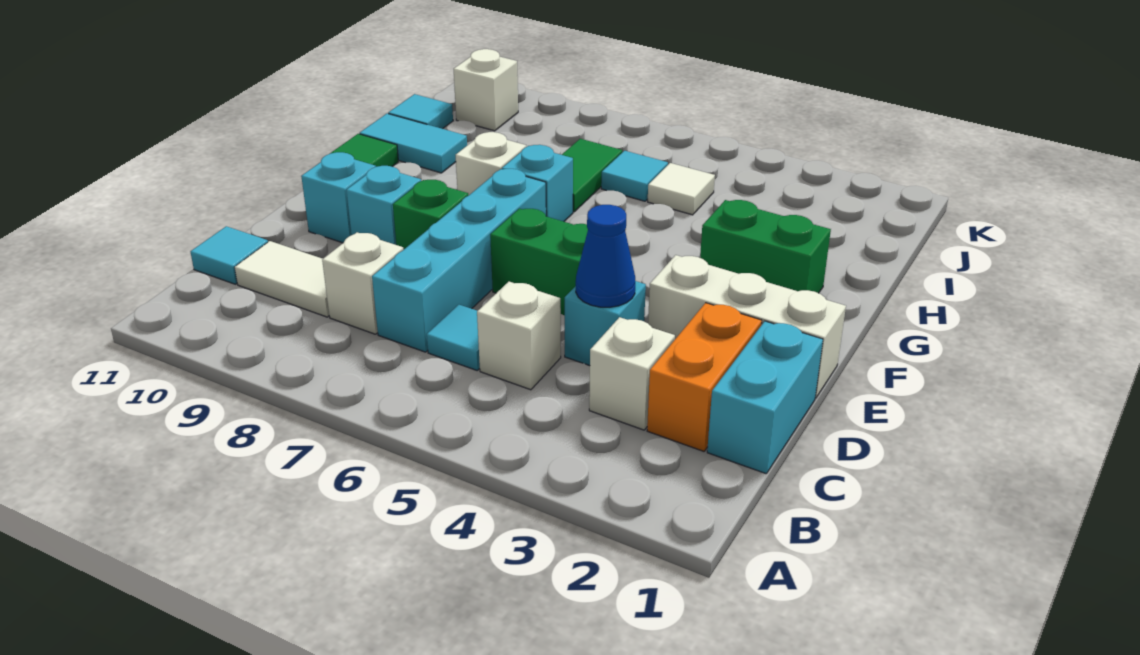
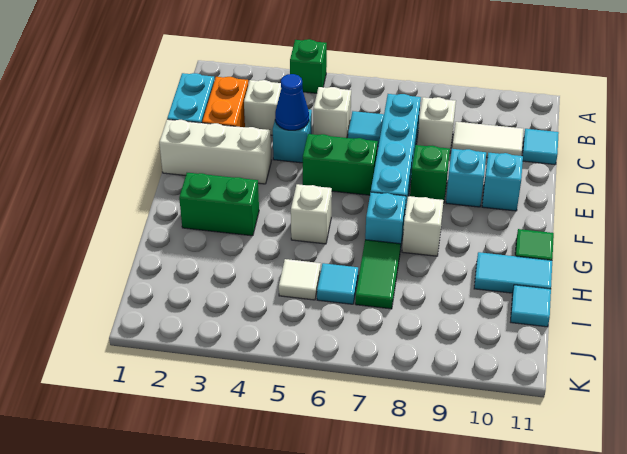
none -> green 1x1 brick [290,39,327,93]
white 1x1 brick [454,49,518,131] -> white 1x1 brick moved to [291,184,332,244]

